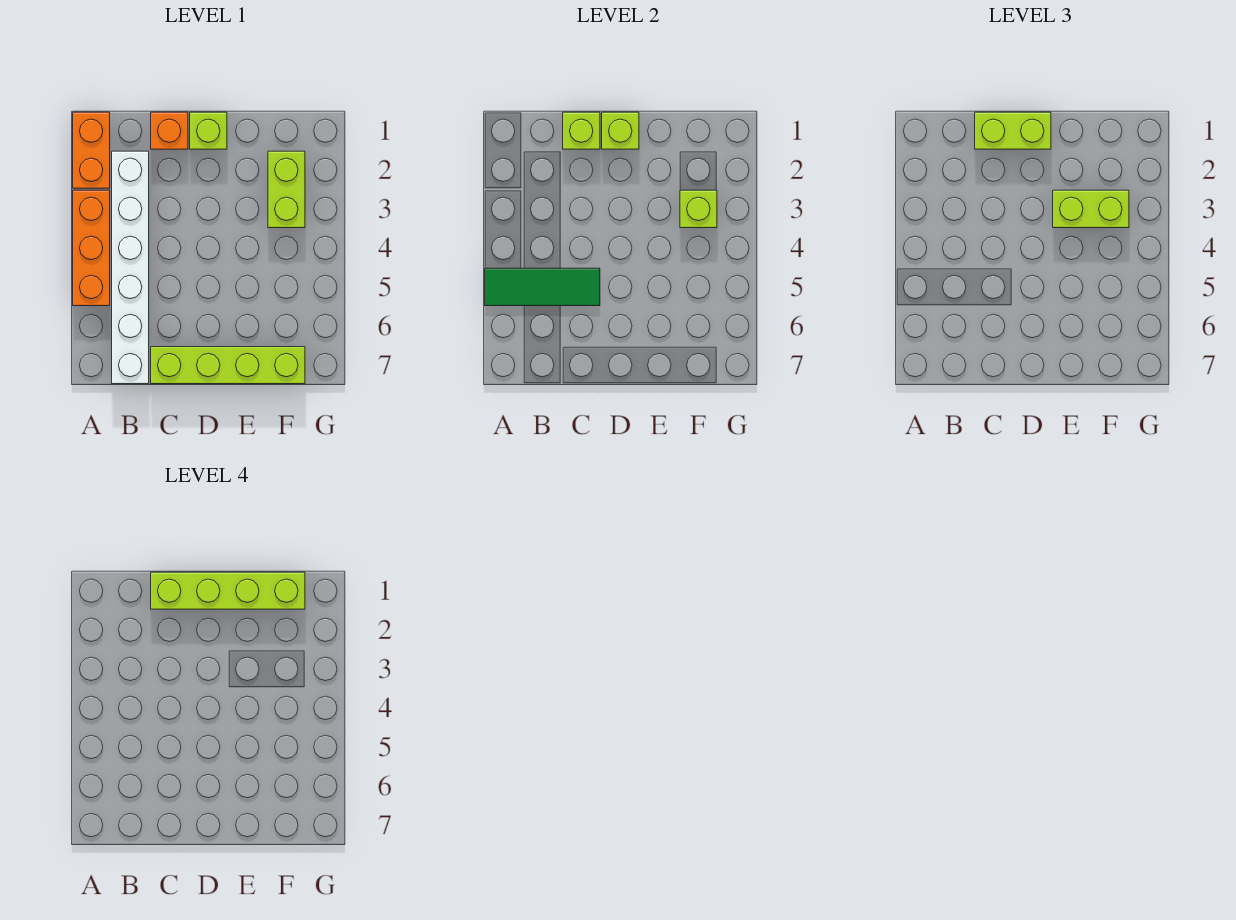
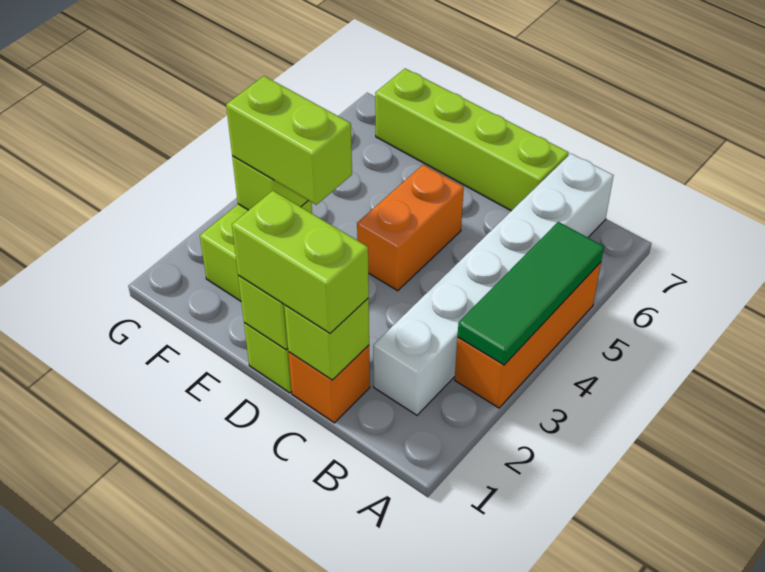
orange 1x2 brick [73,112,110,188] -> orange 1x2 brick moved to [357,165,464,291]
green 1x3 tile [485,268,600,306] -> green 1x3 tile turned to [458,222,604,365]
lime 1x4 brick [151,572,305,609] -> none

